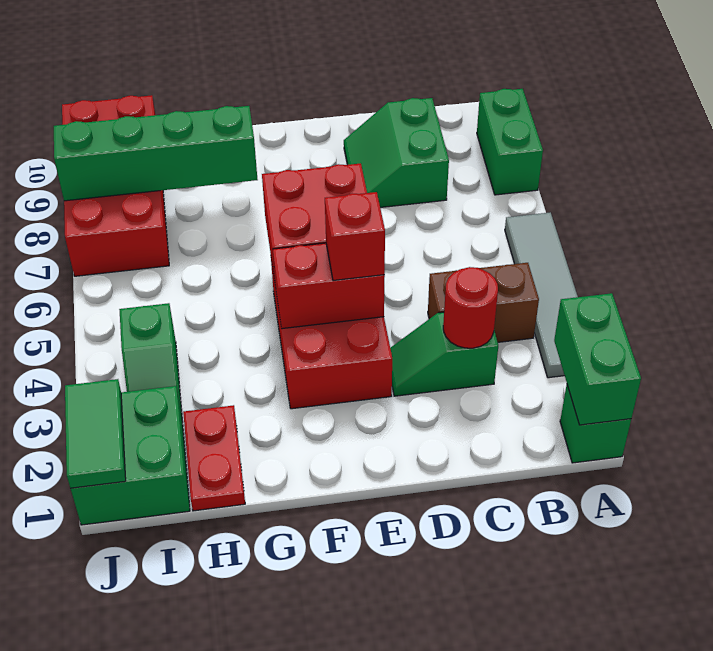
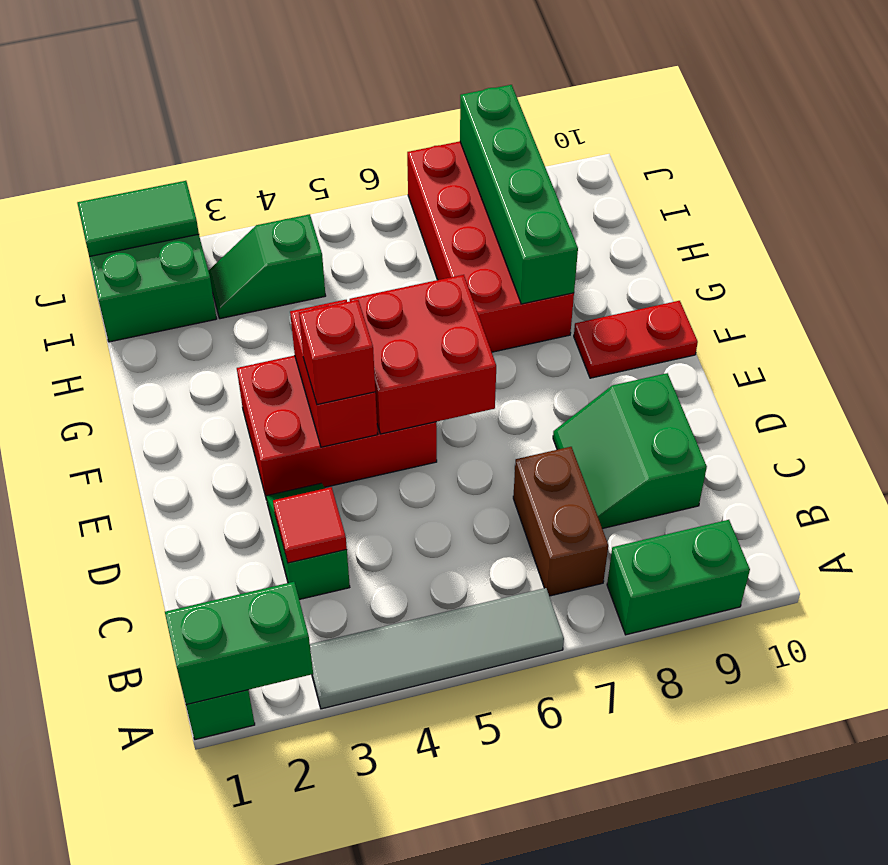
brown 1x2 brick [428,263,539,342] -> brown 1x2 brick moved to [513,447,608,596]
red 1x1 round brick [443,267,498,348] -> red 1x1 tile [273,487,347,563]
green 2x2 slope [344,98,449,207] -> green 2x2 slope turned to [553,373,707,529]
red 1x2 plate [183,405,245,511] -> red 1x2 plate moved to [574,301,698,378]
red 2x4 brick [62,95,169,276] -> red 2x4 brick turned to [407,141,574,352]

